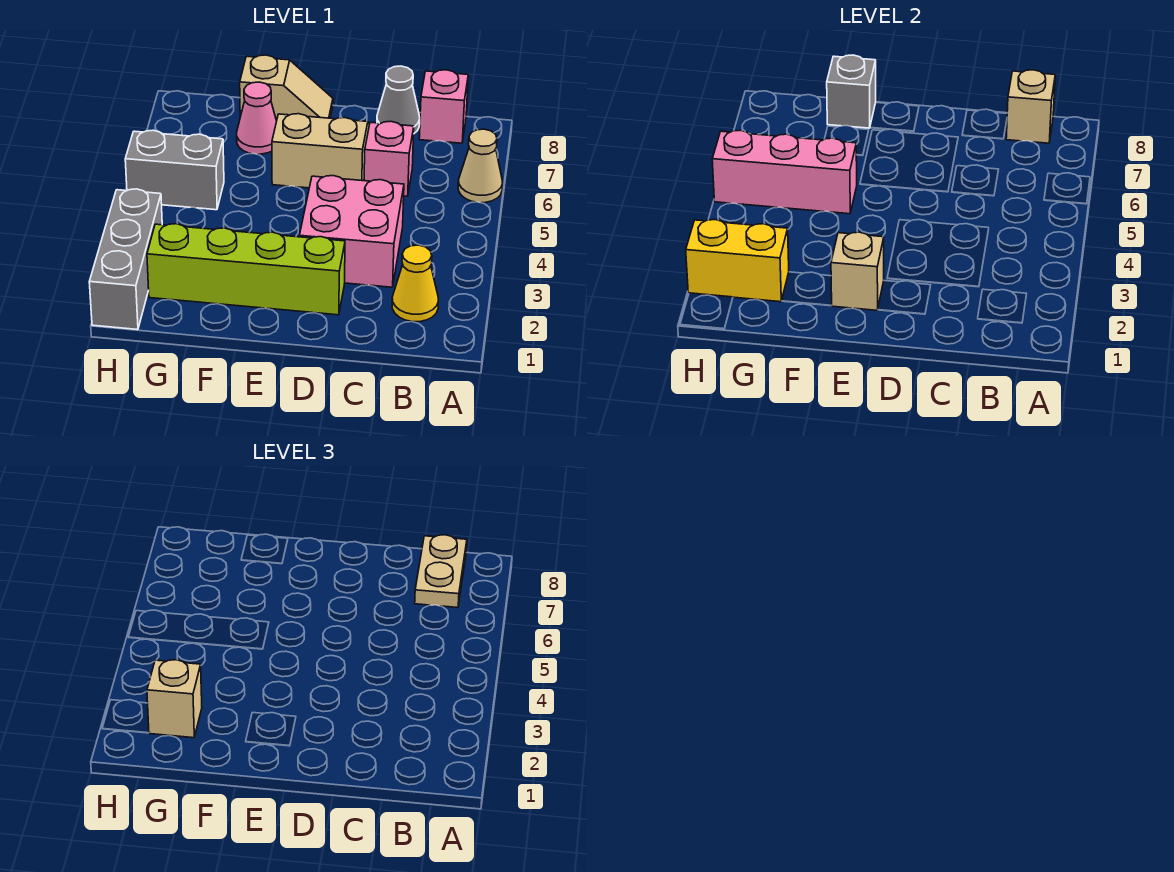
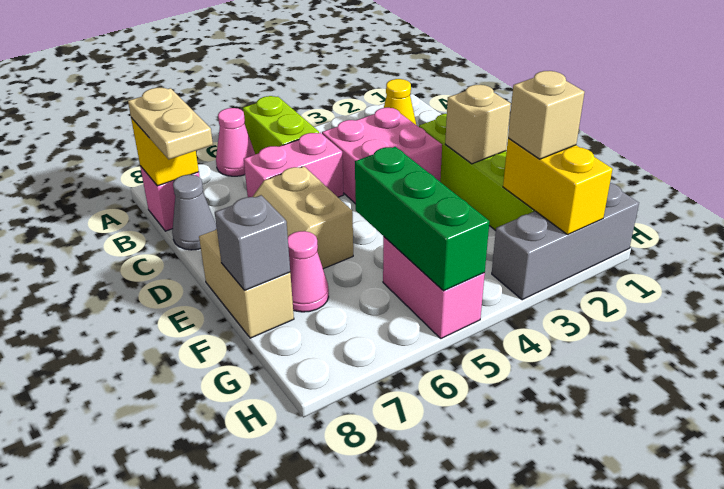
none -> lime 1x2 brick [243,96,319,154]
tan 1x1 cone [458,129,503,203] -> pink 1x1 cone [216,108,255,176]
tan 1x2 plate [415,535,467,608] -> tan 1x2 plate turned to [128,88,213,159]
tan 1x1 brick [1006,70,1055,143] -> yellow 1x1 brick [131,118,199,186]
pink 1x1 brick [364,121,414,196] -> pink 1x2 brick [244,133,343,197]
tan 1x2 slope [240,55,333,121] -> tan 1x2 brick [199,229,294,338]
pink 1x3 brick [712,130,857,214] -> green 1x3 brick [355,147,490,291]
grey 1x2 brick [125,130,224,210] -> pink 1x2 brick [383,237,485,339]

